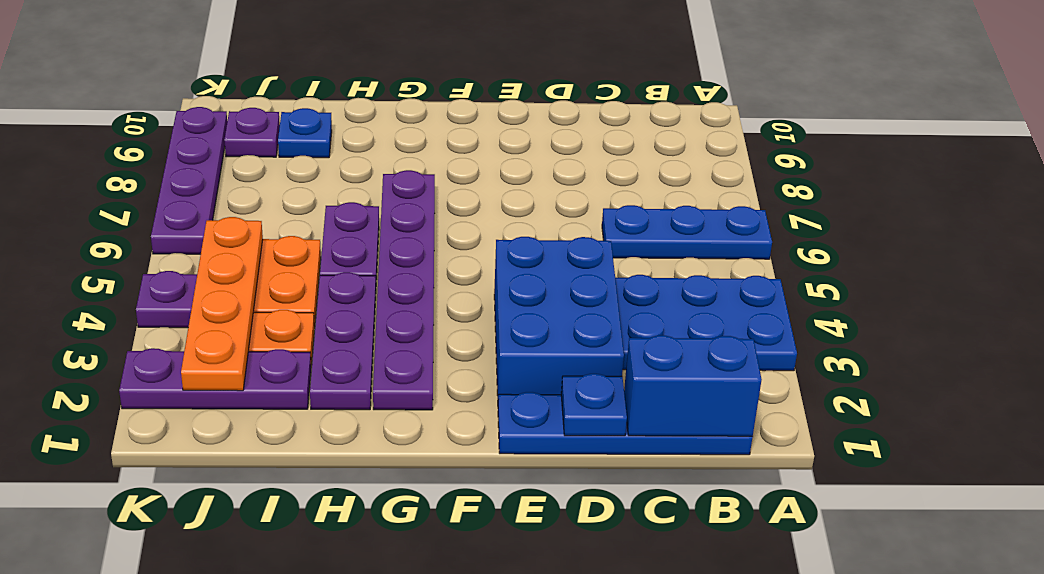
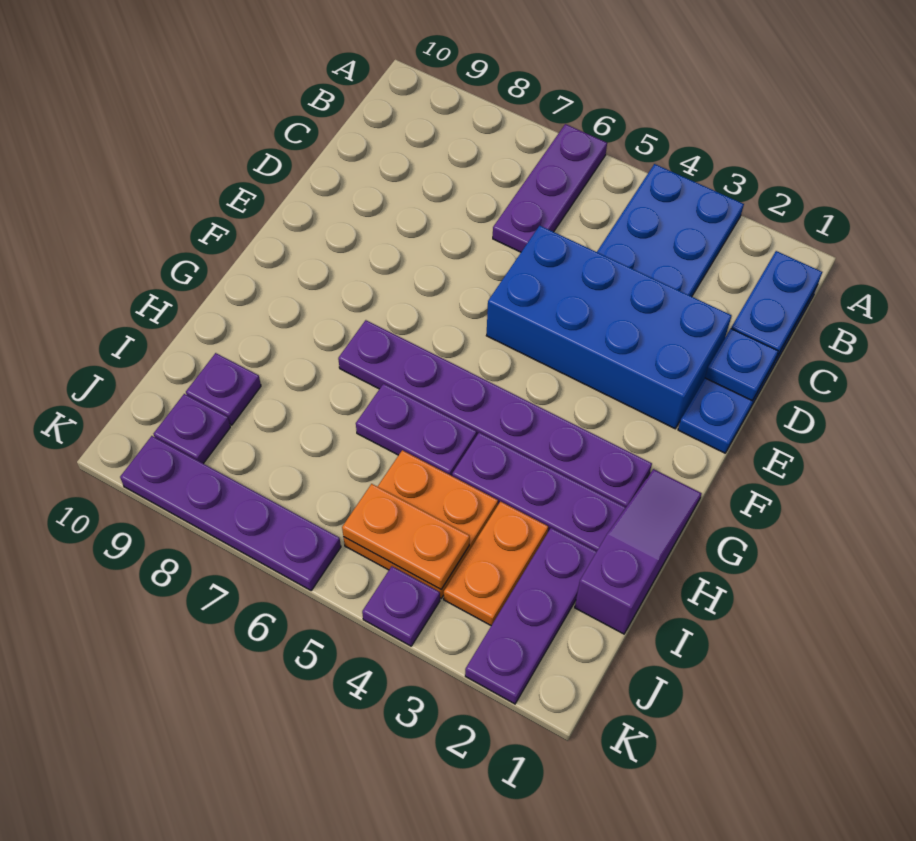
blue 1x3 plate [602,205,772,259] -> purple 1x3 plate [493,124,607,252]
blue 1x2 brick [624,335,762,436] -> blue 1x2 plate [731,251,822,360]
blue 2x3 brick [494,237,624,399] -> blue 2x4 brick [486,226,732,429]
none -> purple 1x3 slope [575,469,702,634]
blue 1x1 plate [278,108,332,158] -> purple 1x1 plate [186,353,261,425]
orange 1x4 plate [181,217,263,391] -> orange 1x2 plate [342,484,470,589]

